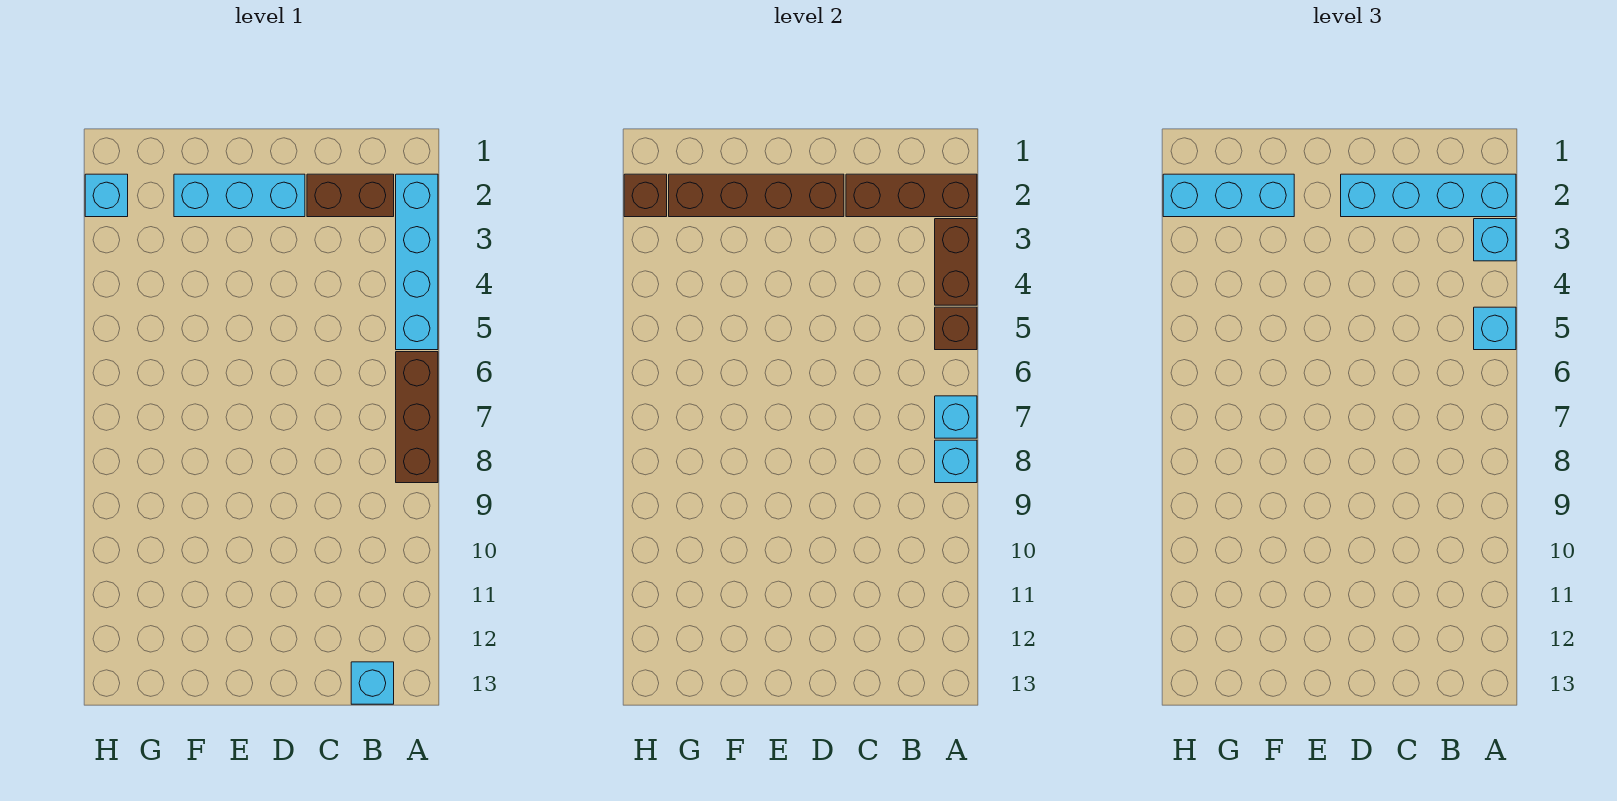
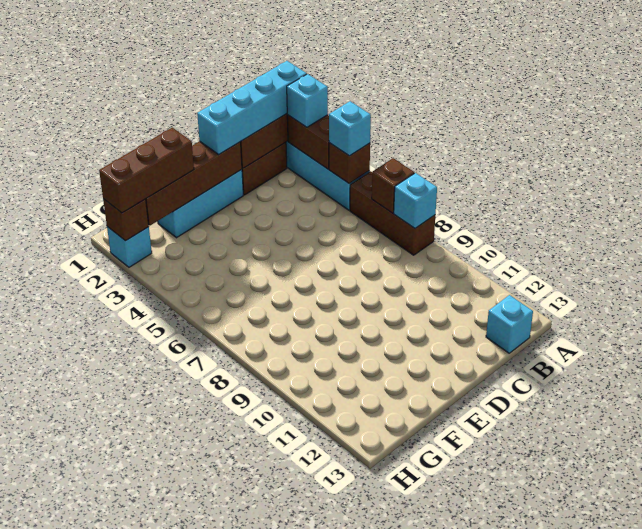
cyan 1x1 brick [935,396,977,438] -> brown 1x1 brick [372,158,414,213]
cyan 1x3 brick [1163,174,1294,217] -> brown 1x3 brick [99,128,194,213]

